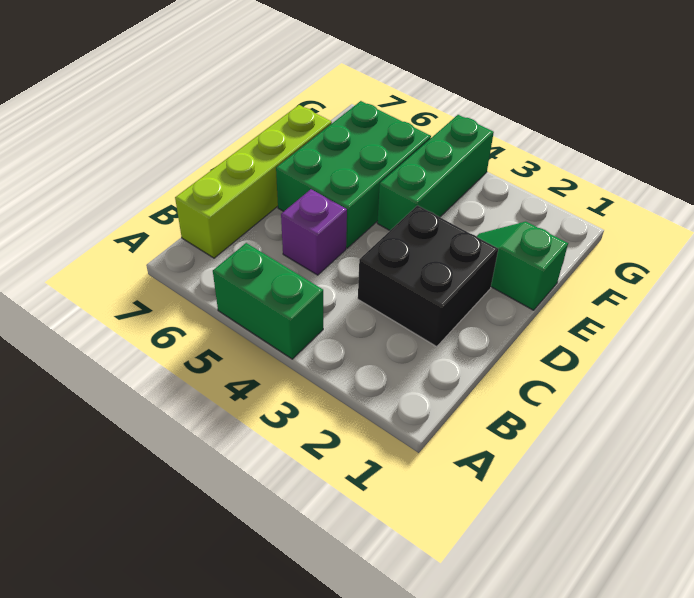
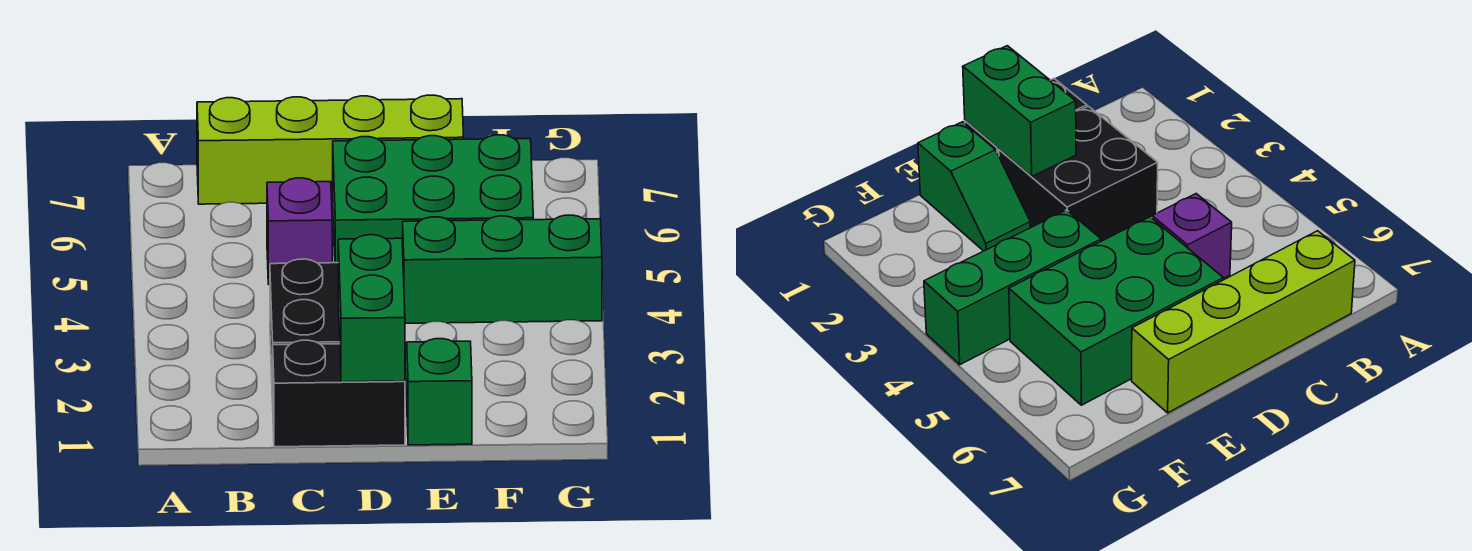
green 1x2 brick [213,243,323,359] -> green 1x2 brick moved to [338,235,405,382]
none -> black 1x2 brick [273,340,405,447]

